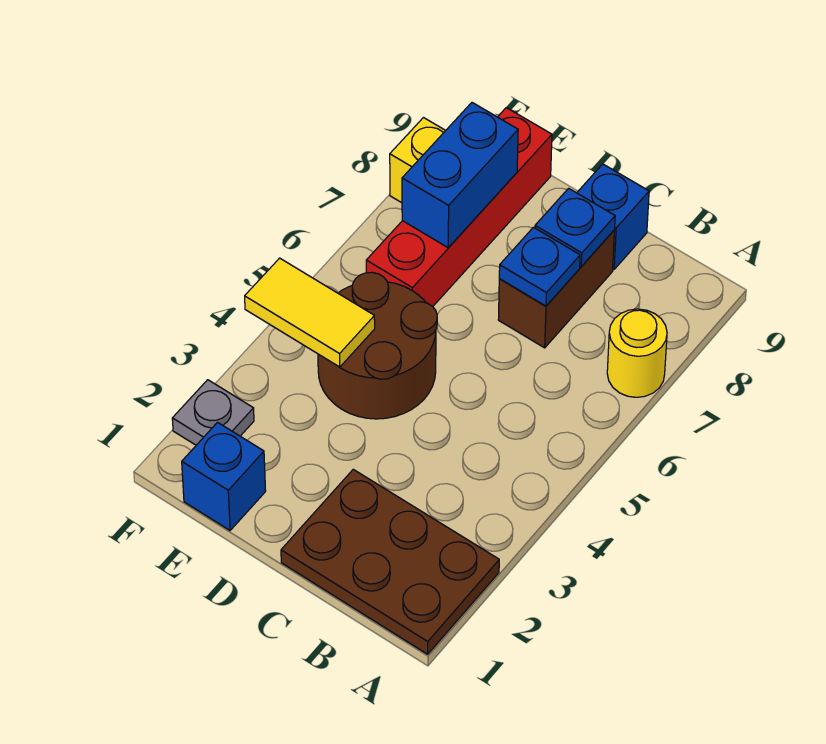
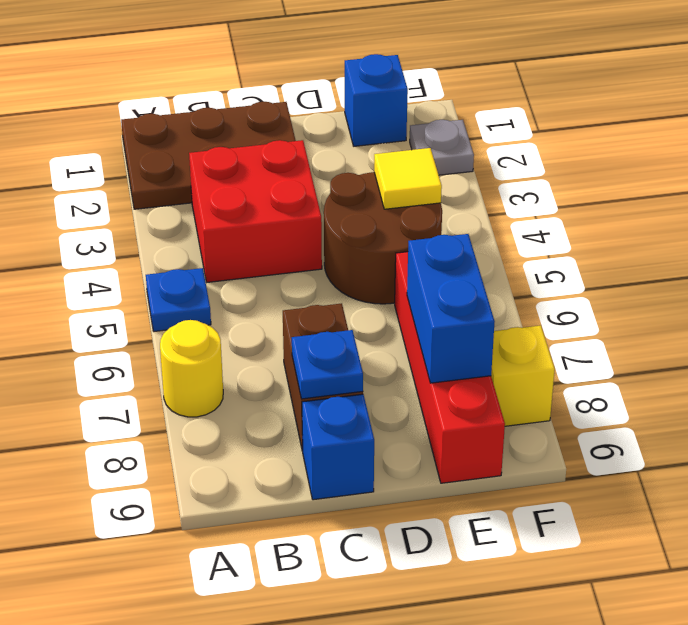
none -> red 2x2 brick [189,140,322,282]
blue 1x1 plate [499,227,580,306] -> blue 1x1 plate moved to [146,268,211,332]
yellow 1x2 tile [245,258,375,367] -> yellow 1x1 tile [374,148,442,209]

